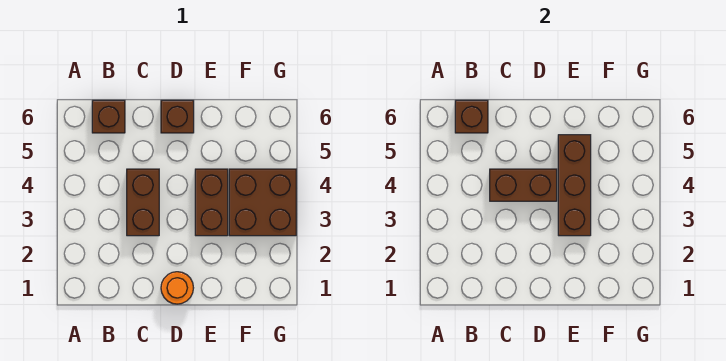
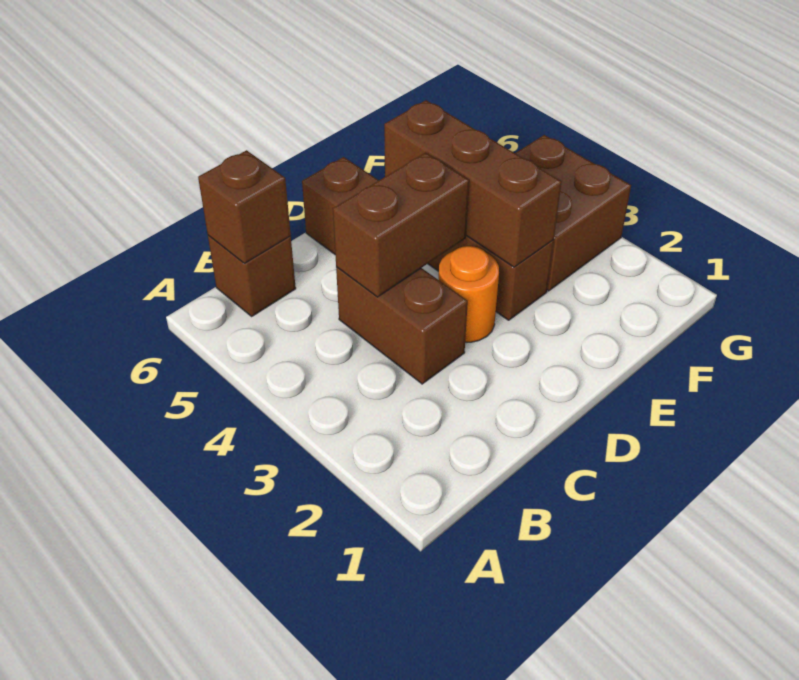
orange 1x1 round brick [161,272,193,304] -> orange 1x1 round brick moved to [439,246,499,342]

